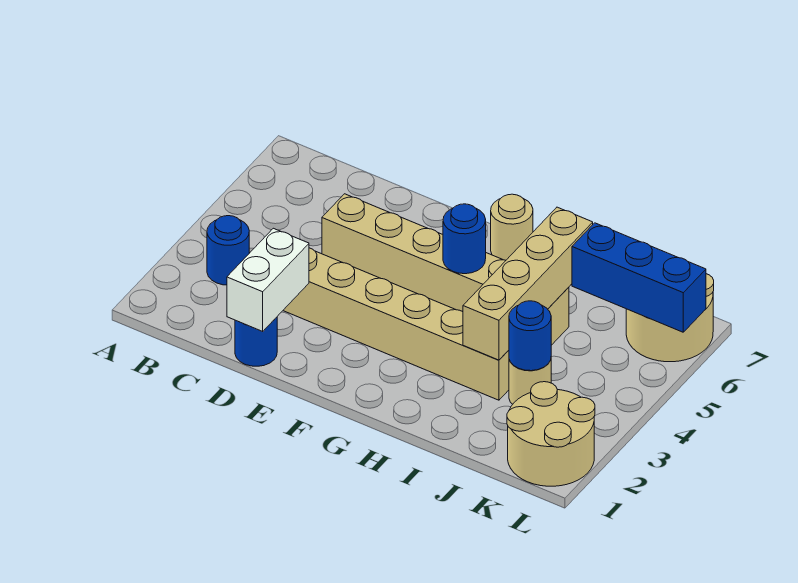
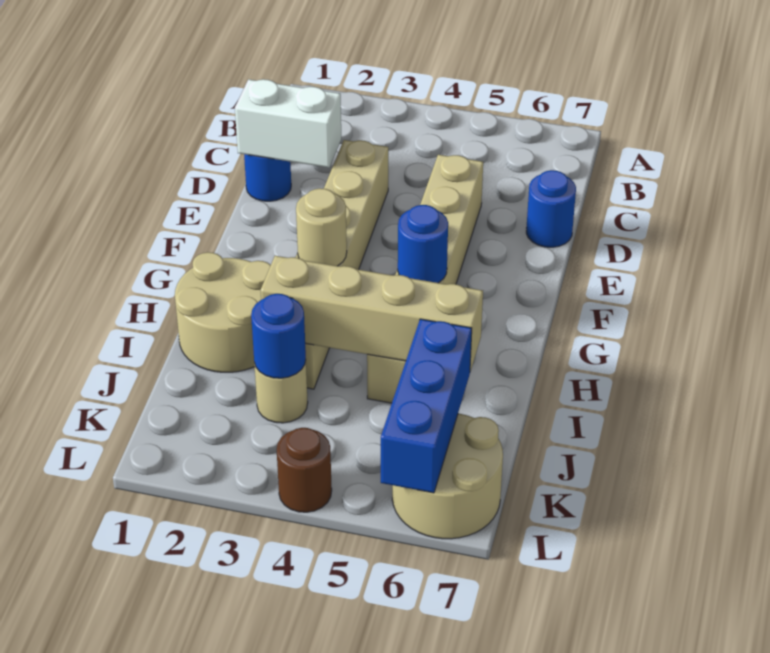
blue 1x1 round brick [207,216,249,285] -> blue 1x1 round brick moved to [526,170,576,247]
tan 1x1 round brick [491,194,533,260] -> tan 1x1 round brick moved to [296,188,347,266]
tan 2x2 round brick [507,382,595,486] -> tan 2x2 round brick moved to [175,252,271,372]
none -> brown 1x1 round brick [277,428,332,512]

